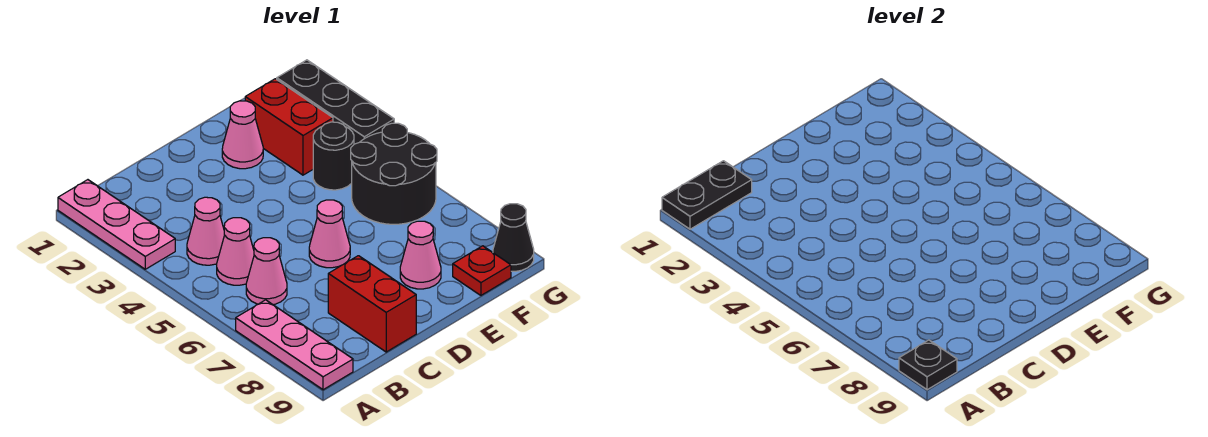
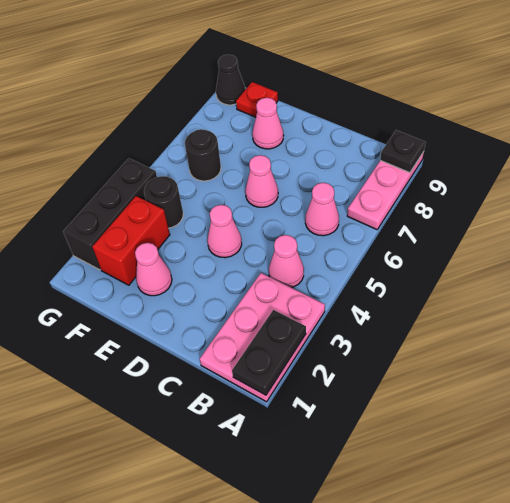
pink 1x3 plate [58,180,175,269] -> pink 2x3 plate [200,273,325,402]
black 1x2 plate [662,161,752,229] -> black 1x2 plate turned to [232,310,306,395]
pink 1x1 cone [217,218,254,285] -> pink 1x1 cone moved to [207,205,242,258]
red 1x2 brick [328,256,416,352] -> none
black 2x2 round brick [351,123,437,224] -> black 1x1 round brick [185,129,221,181]

